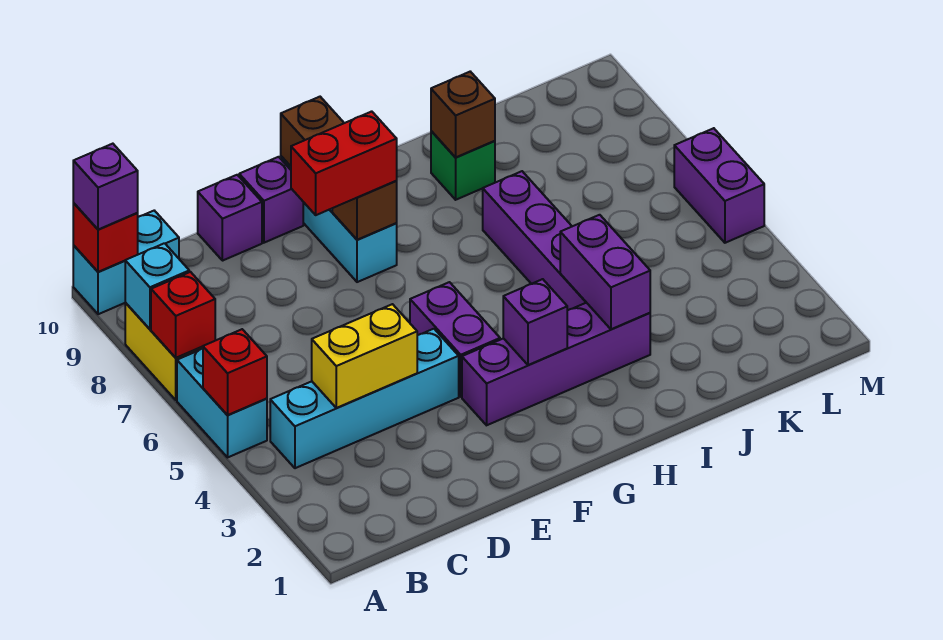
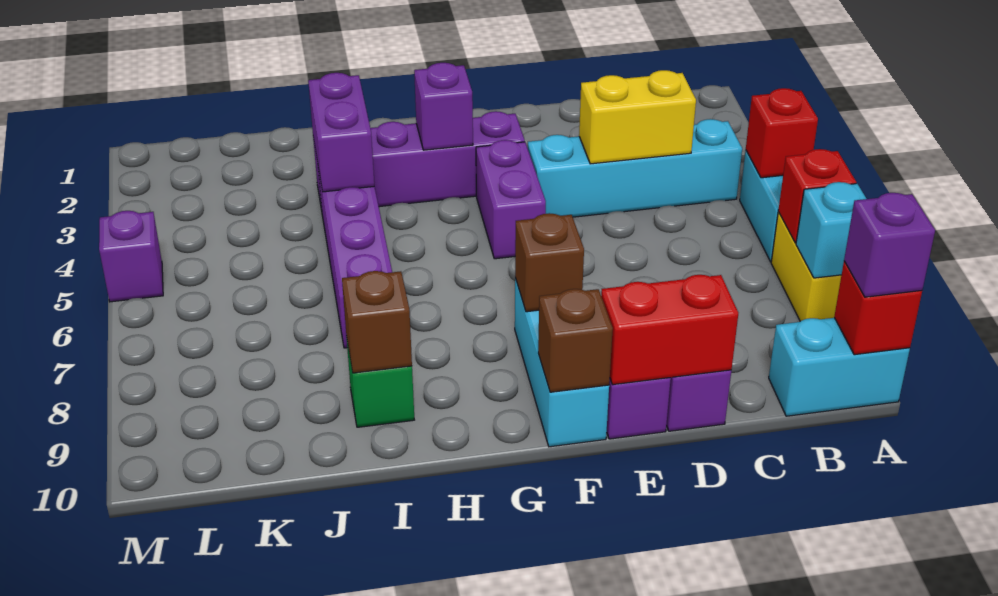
red 1x2 brick [291,111,397,215] -> red 1x2 brick moved to [601,275,738,385]
purple 1x2 brick [674,128,764,243] -> purple 1x1 brick [99,211,163,302]

